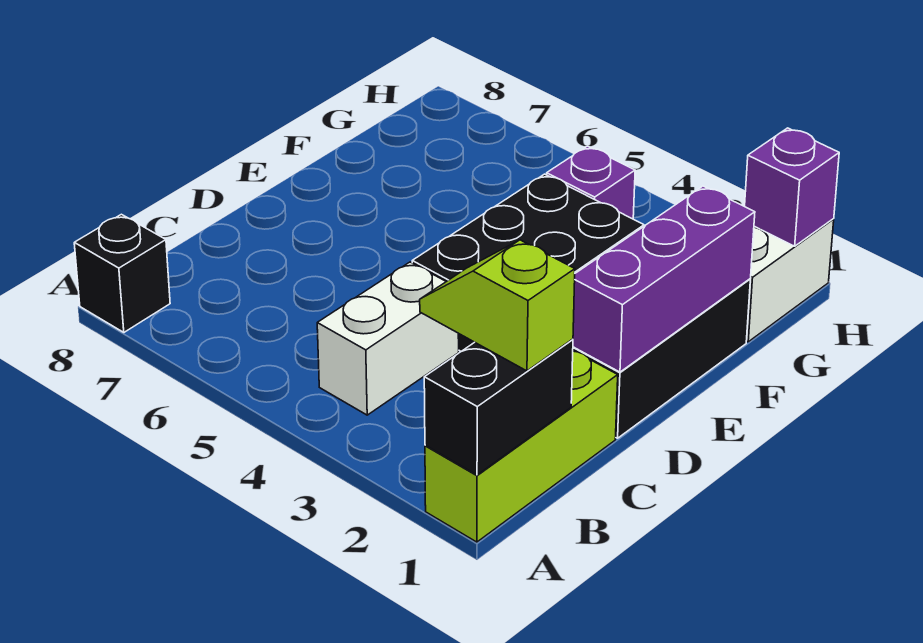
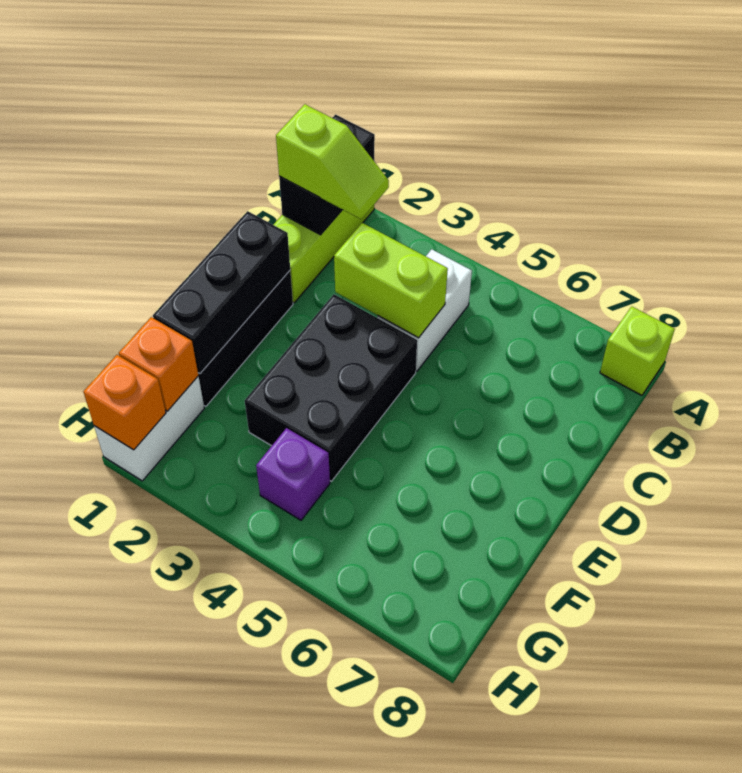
black 1x1 brick [74,214,170,332] -> lime 1x1 brick [600,307,675,395]
none -> lime 1x2 brick [334,223,448,338]
purple 1x3 brick [573,186,755,372] -> black 1x3 brick [153,211,290,374]
none -> orange 1x1 brick [119,317,198,411]
purple 1x1 brick [745,128,839,246] -> orange 1x1 brick [83,355,166,450]

